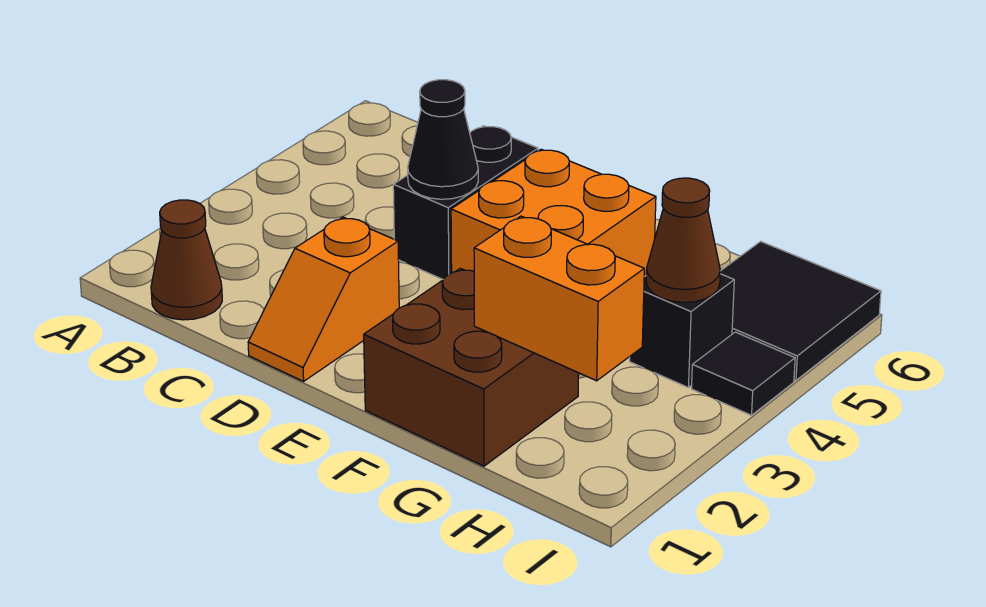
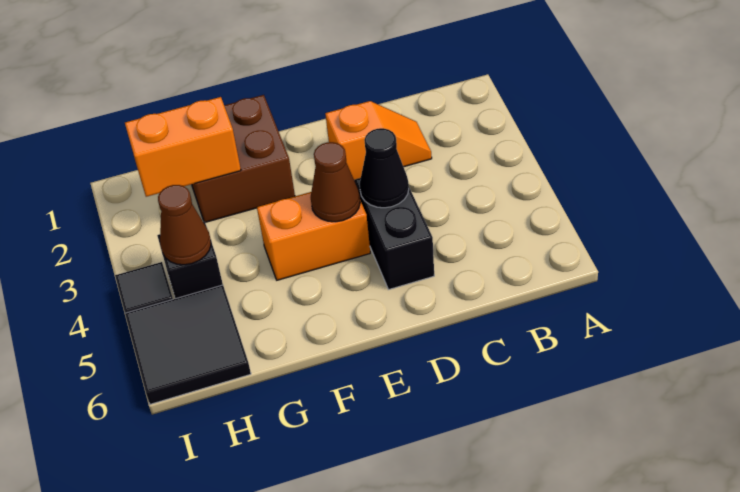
brown 1x1 cone [151,200,222,320] -> brown 1x1 cone moved to [311,142,360,222]
orange 1x2 slope [248,217,399,381] -> orange 1x2 slope turned to [325,101,432,180]
orange 2x2 brick [451,149,656,277] -> orange 1x2 brick [257,192,370,280]

